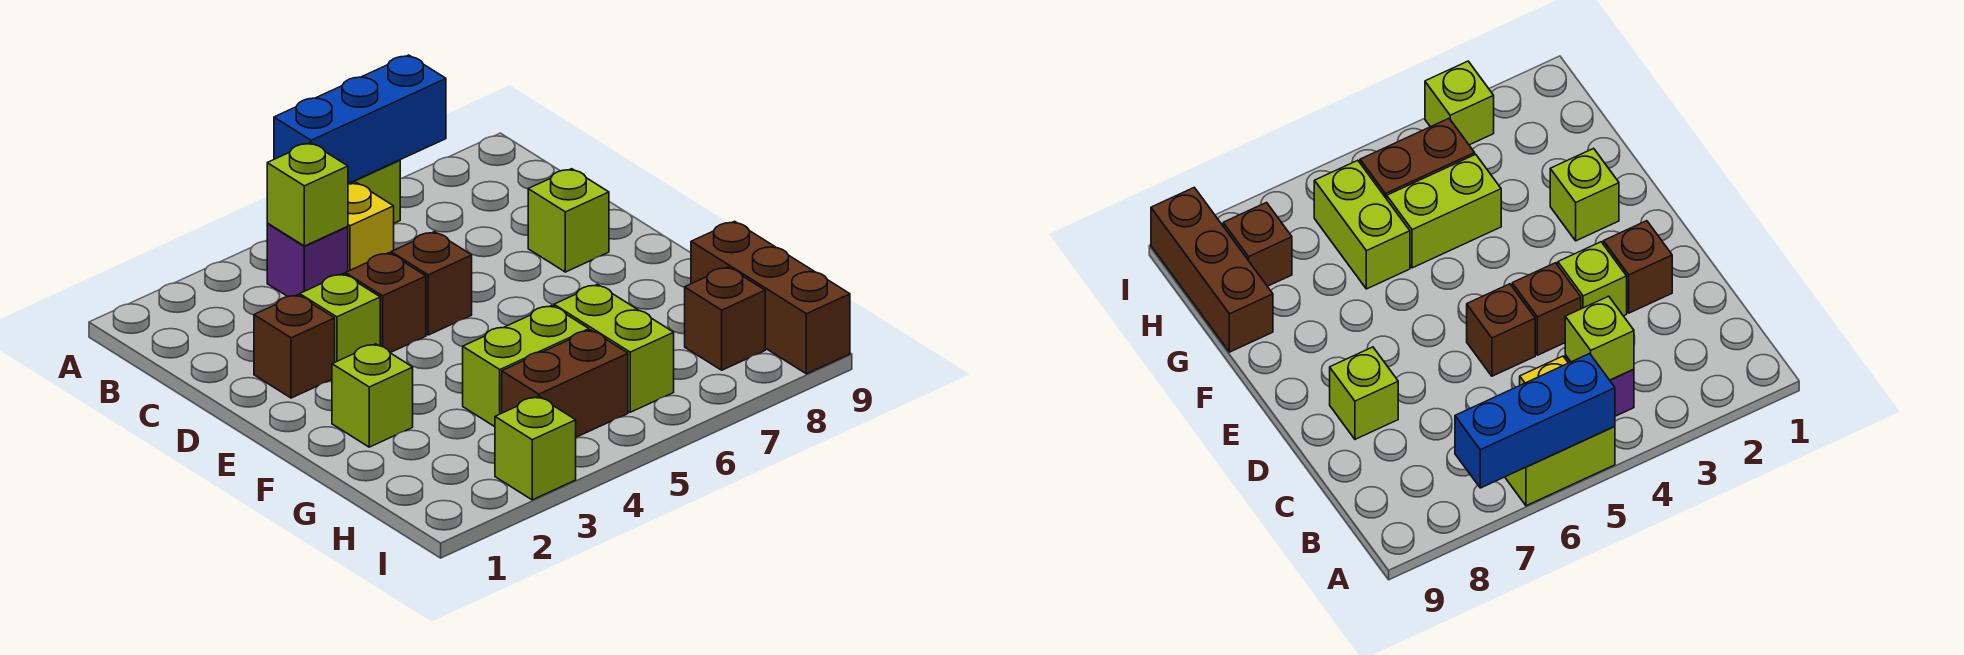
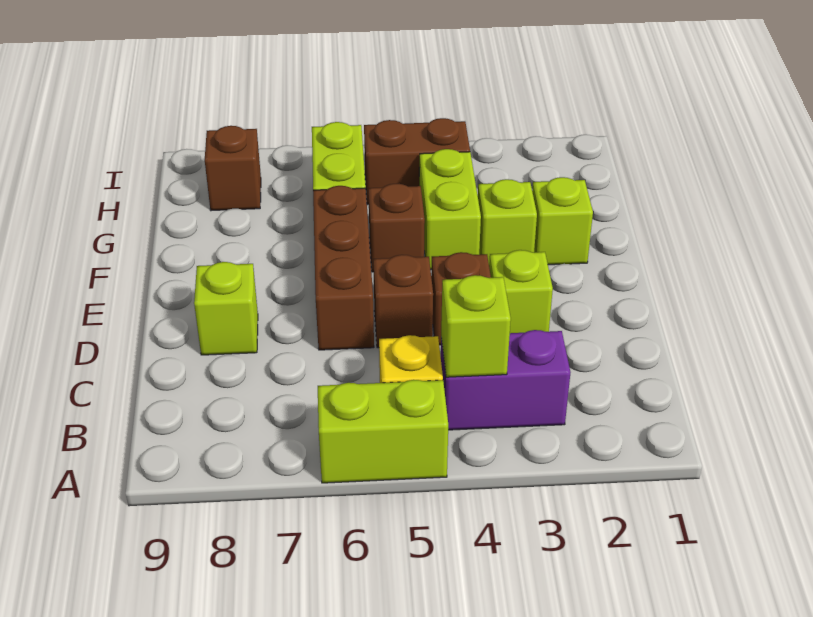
blue 1x3 brick [274,55,446,183] -> none
purple 1x1 brick [267,224,348,297] -> purple 1x2 brick [441,330,570,430]
brown 1x1 brick [254,295,335,398] -> brown 1x1 brick moved to [368,184,425,272]
lime 1x2 brick [463,305,589,427] -> lime 1x2 brick turned to [419,149,481,270]
brown 1x3 brick [691,221,850,374] -> brown 1x3 brick moved to [313,186,374,350]
lime 1x1 brick [495,397,576,500] -> lime 1x1 brick moved to [478,179,537,263]

